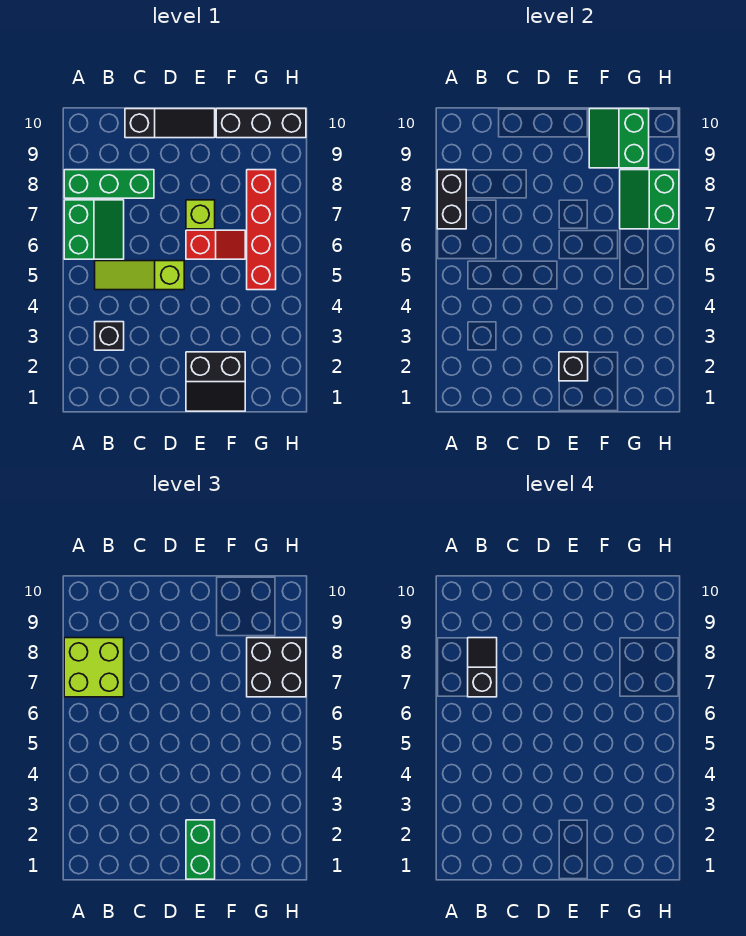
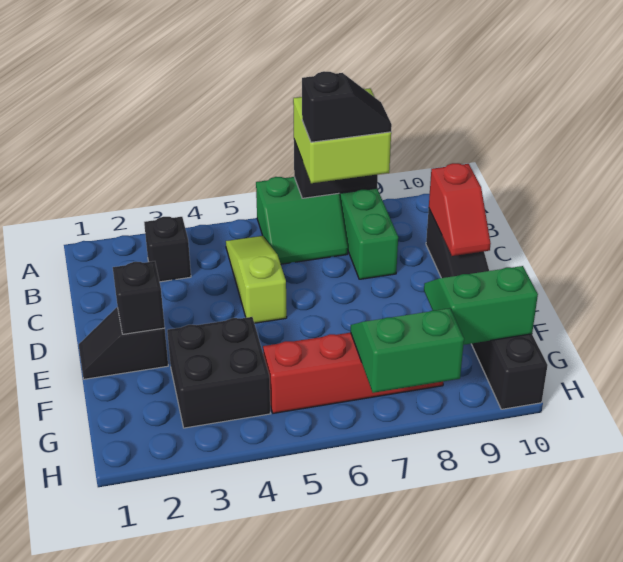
black 2x2 slope [186,352,245,411] -> black 1x2 slope [79,307,168,379]
green 1x2 brick [186,820,215,879] -> none
red 1x2 slope [186,230,245,259] -> red 1x2 slope moved to [429,163,491,256]
lime 1x1 brick [186,200,215,229] -> none
black 2x2 brick [247,638,306,697] -> black 2x2 brick moved to [167,317,271,428]

